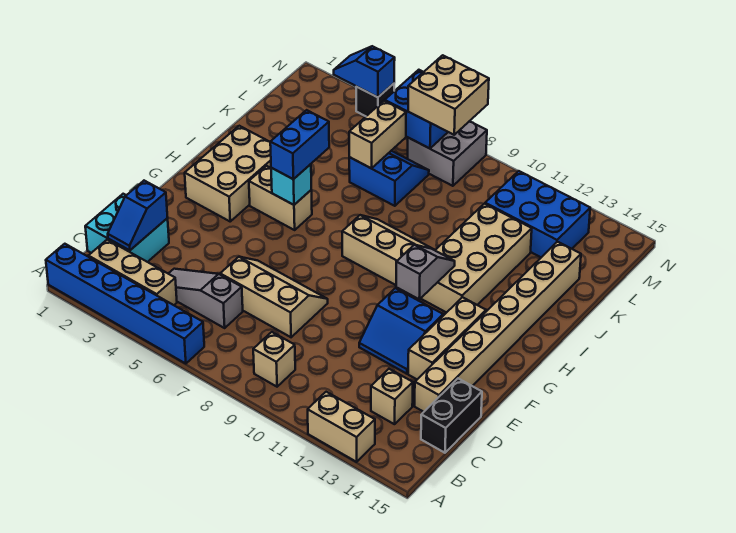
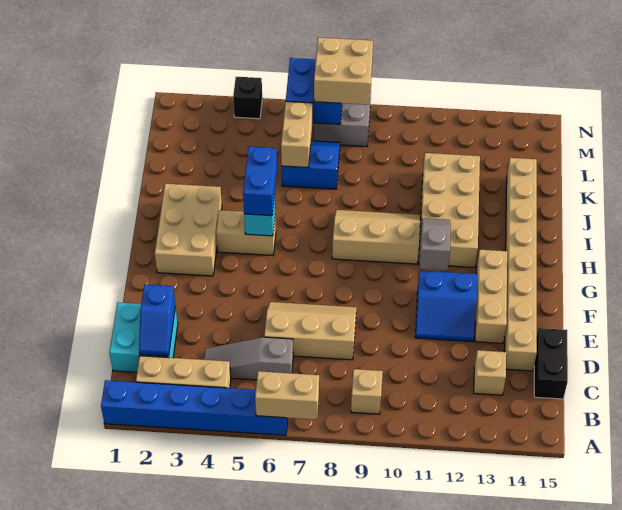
tan 1x2 brick [308,392,375,462] -> tan 1x2 brick moved to [255,371,319,420]
blue 2x3 brick [485,171,590,257] -> none
blue 1x2 slope [334,46,395,97] -> none

